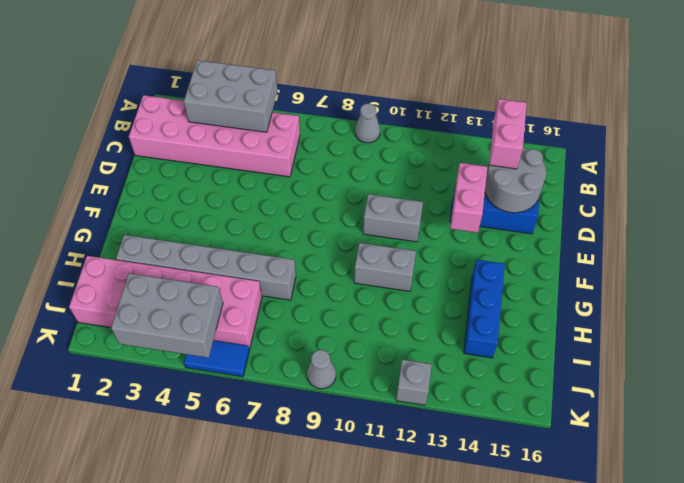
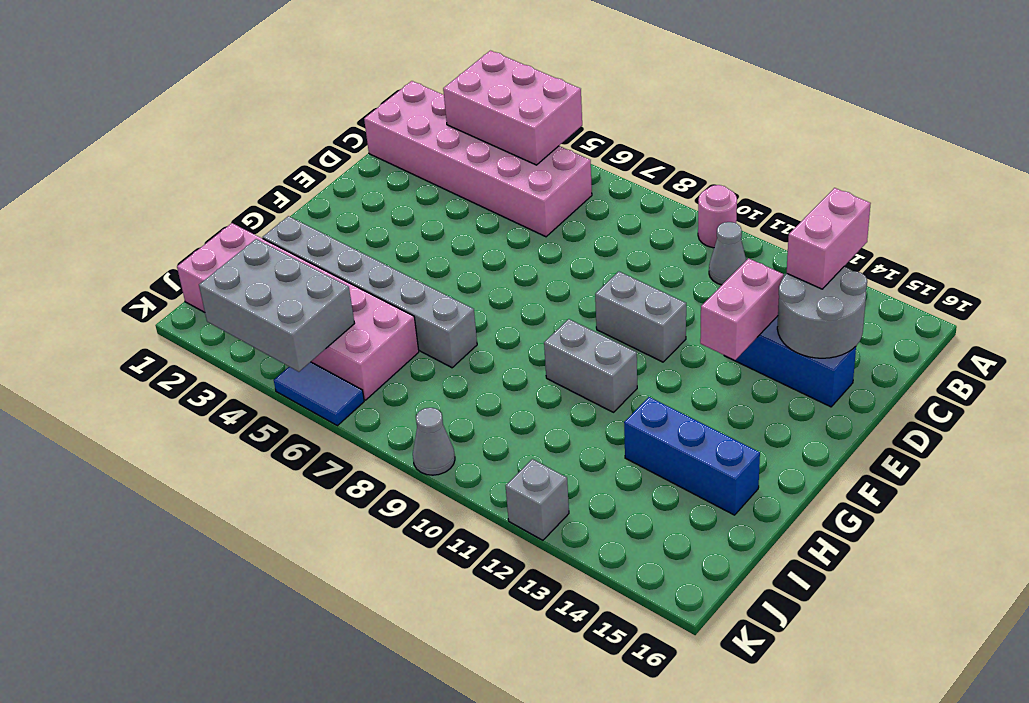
grey 2x3 brick [184,60,278,132] -> pink 2x3 brick [443,51,582,165]
grey 1x1 cone [355,104,380,143] -> grey 1x1 cone moved to [709,222,746,285]
none -> pink 1x1 round brick [698,185,737,248]
blue 1x3 brick [464,260,505,358] -> blue 1x3 brick turned to [624,397,760,515]

